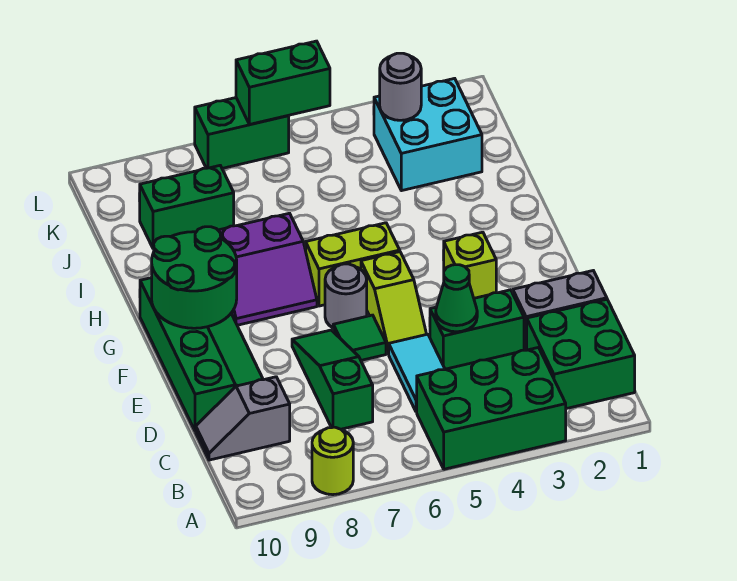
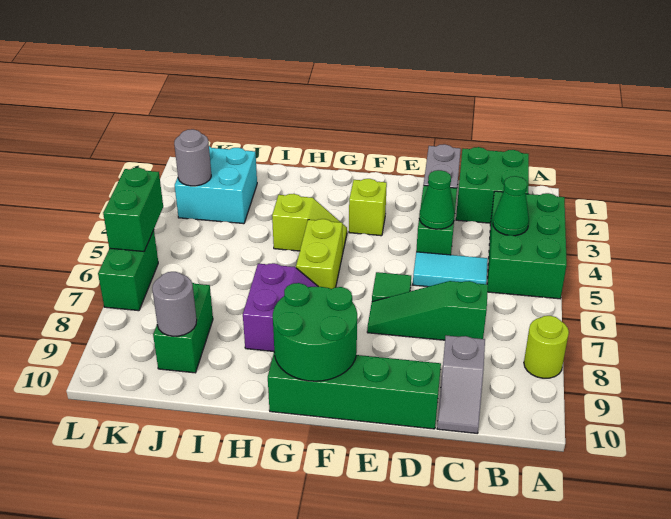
none -> green 1x1 cone [493,176,529,236]
lime 1x2 slope [361,252,427,354] -> lime 1x2 slope moved to [272,194,347,255]
grey 1x1 round brick [325,264,367,328] -> grey 1x1 round brick moved to [152,272,197,336]

